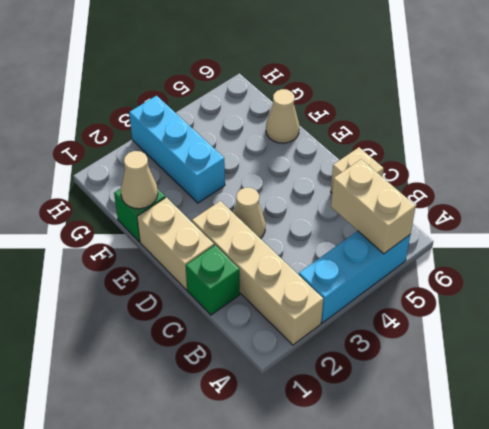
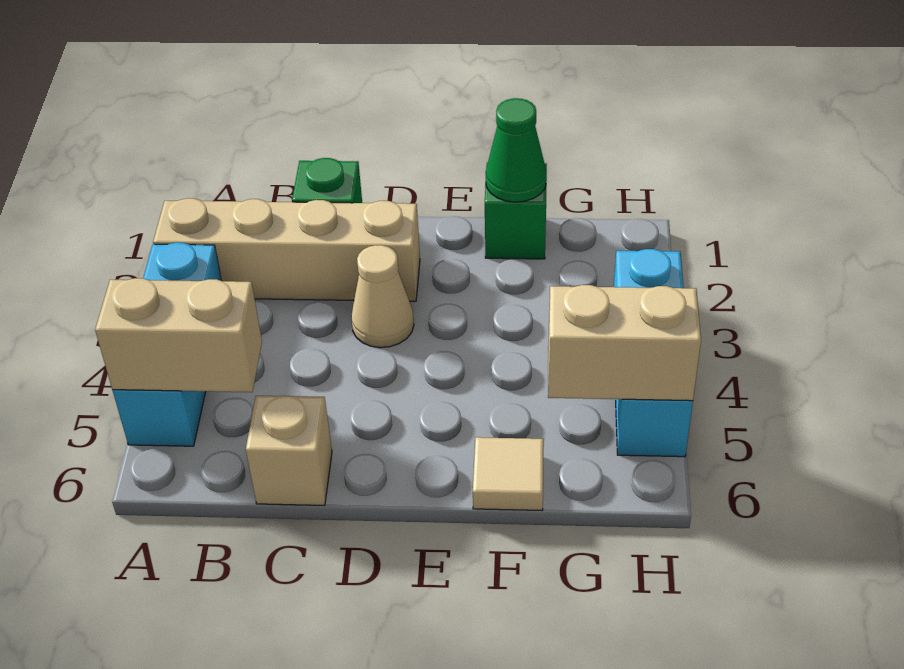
tan 1x2 brick [137,197,214,290] -> tan 1x2 brick moved to [548,285,701,401]
tan 1x1 cone [121,151,158,209] -> green 1x1 cone [485,98,547,202]
cyan 1x3 brick [129,96,225,203] -> cyan 1x3 brick turned to [614,249,693,457]
tan 1x1 cone [266,89,299,143] -> tan 1x1 tile [473,437,544,510]

